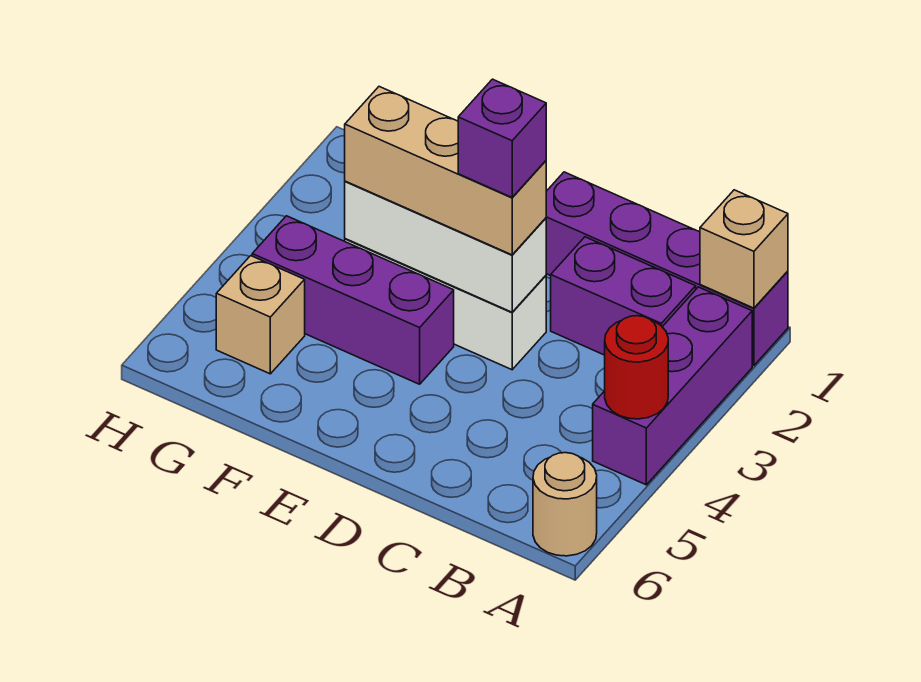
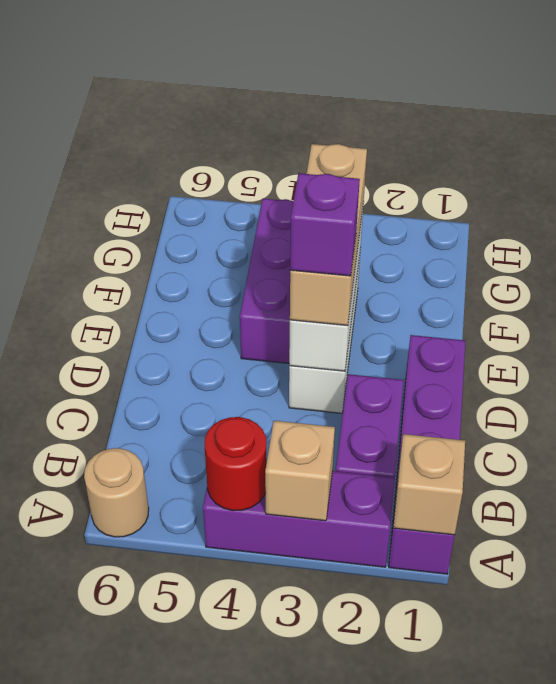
tan 1x1 brick [216,256,305,374] -> tan 1x1 brick moved to [265,421,335,521]

